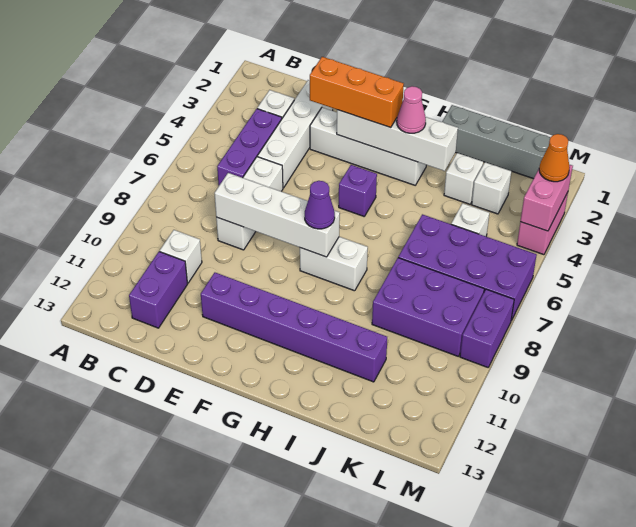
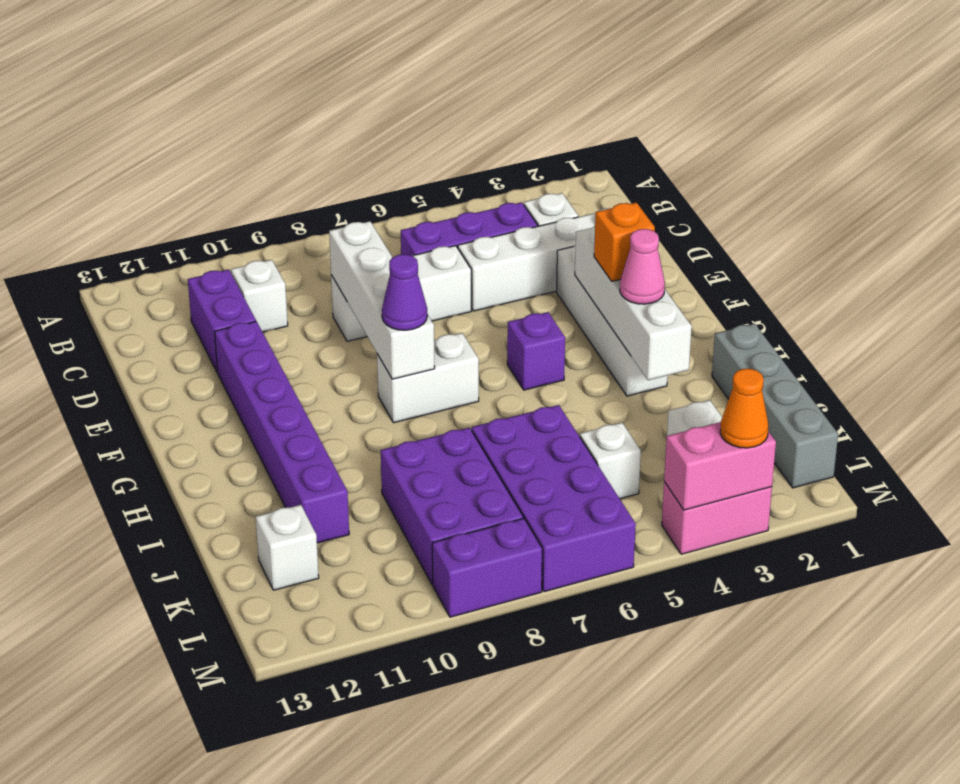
purple 1x2 brick [129,252,187,328] -> purple 1x2 brick turned to [188,270,256,373]
orange 1x3 brick [310,57,404,128] -> orange 1x1 brick [594,202,655,281]
white 1x2 brick [300,237,368,291] -> white 1x2 brick turned to [377,333,479,423]
white 1x1 brick [444,153,483,204] -> white 1x1 brick moved to [256,505,319,590]

